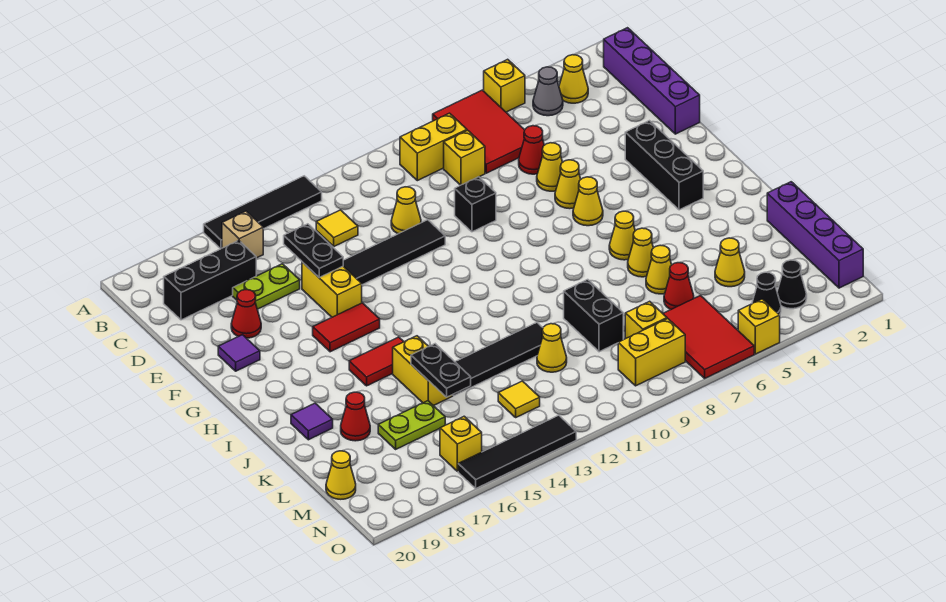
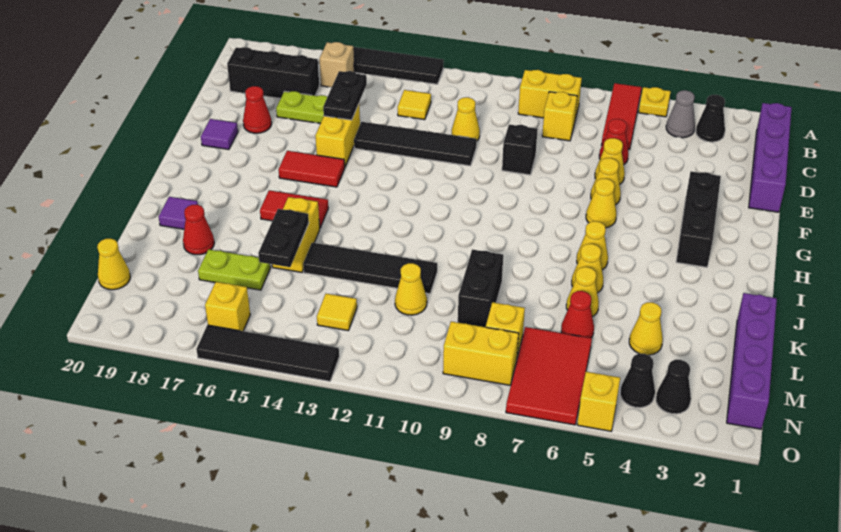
yellow 1x1 brick [484,59,525,112] -> yellow 1x1 plate [639,87,671,117]
red 2x3 tile [433,90,525,173] -> red 1x3 tile [601,83,642,150]
yellow 1x1 cone [559,55,588,103] -> black 1x1 cone [696,95,725,142]

